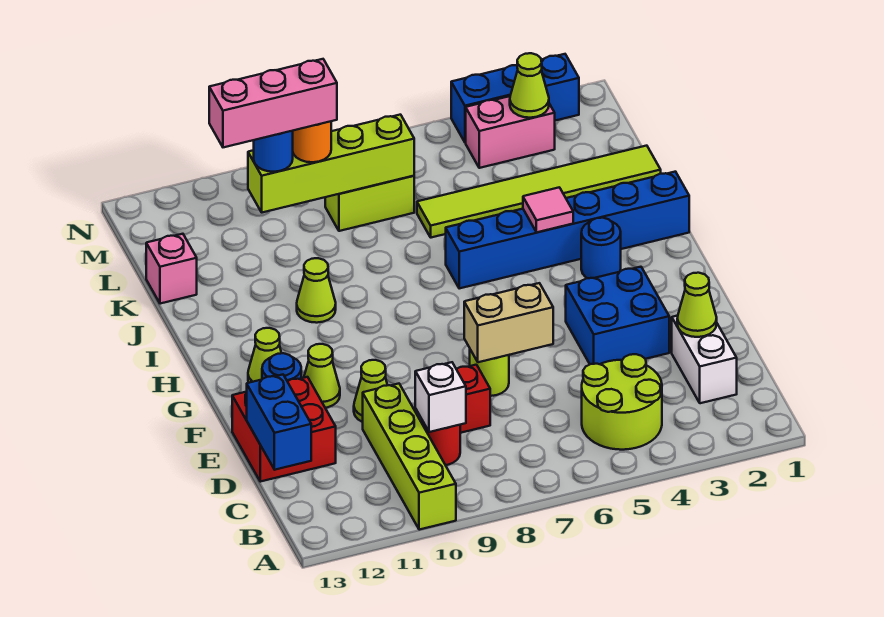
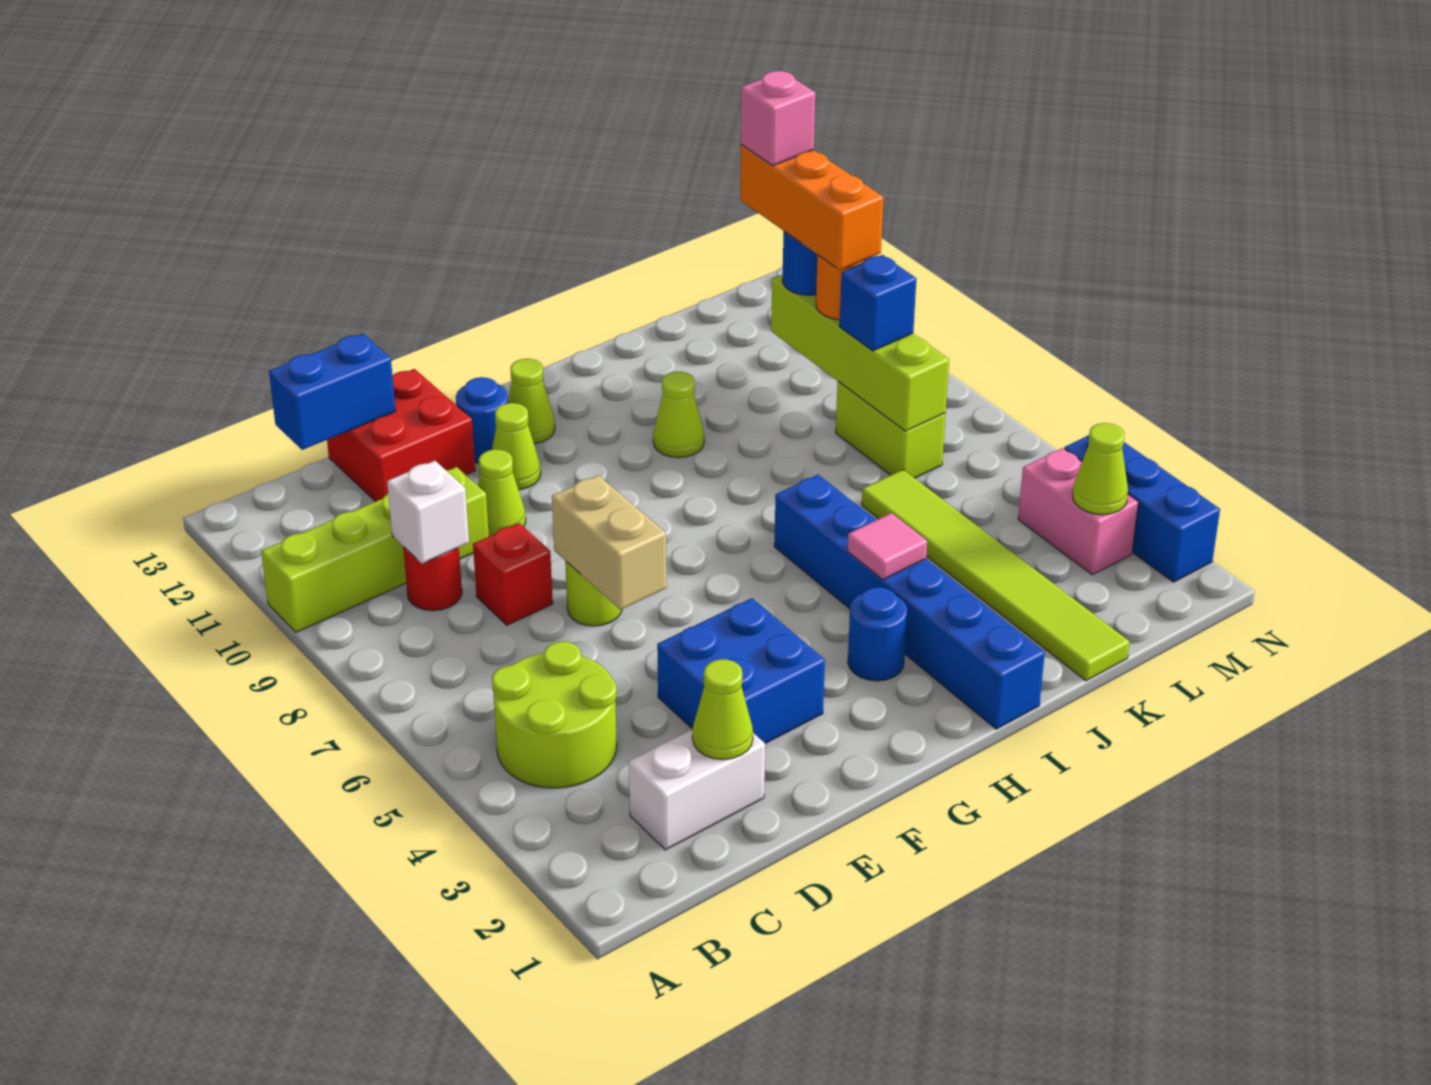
pink 1x1 brick [146,234,197,304] -> pink 1x1 brick moved to [741,71,815,166]
none -> blue 1x1 brick [840,255,916,351]
pink 1x3 brick [209,59,337,147] -> orange 1x3 brick [740,145,883,270]

